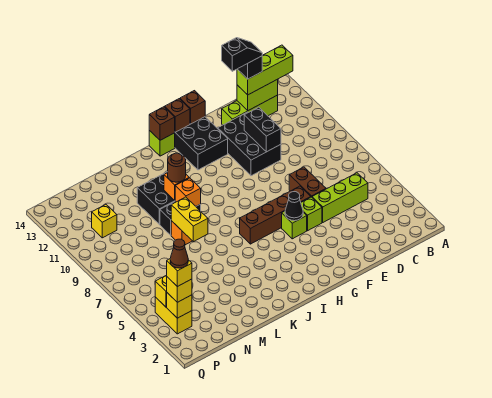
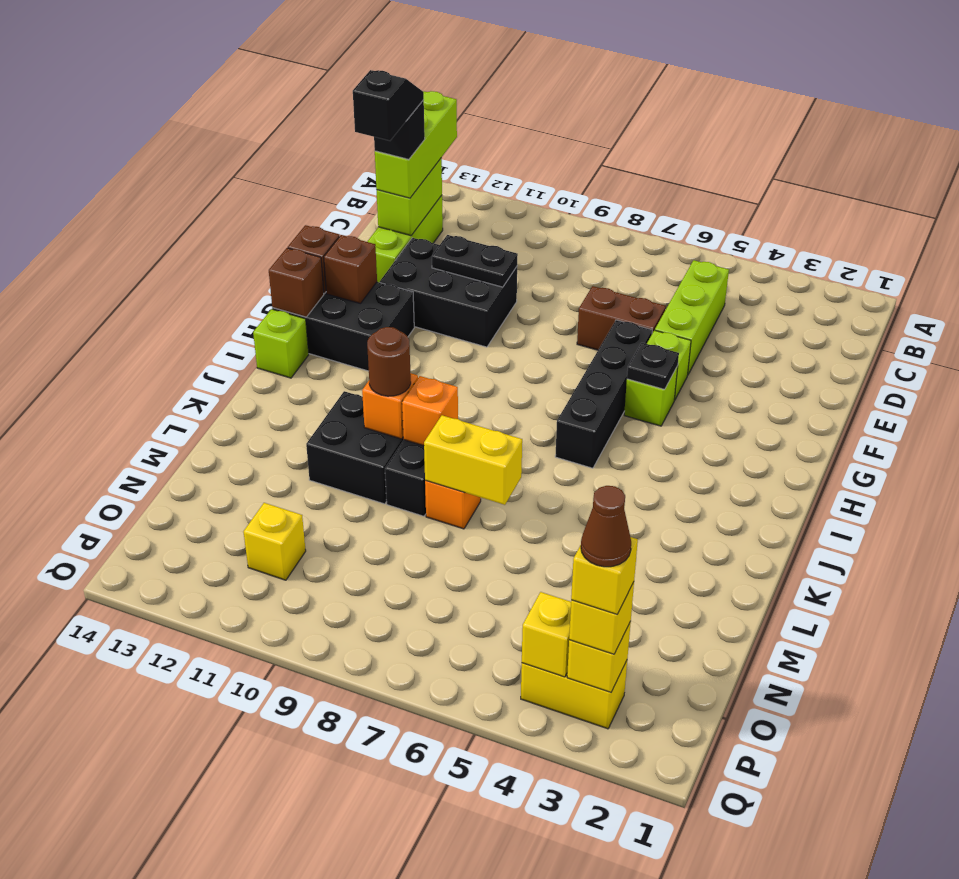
black 1x2 brick [244,107,281,152] -> black 1x2 plate [432,235,518,287]
brown 1x4 brick [240,186,310,244] -> black 1x4 brick [555,320,652,468]
black 1x1 cone [285,192,303,221] -> black 1x1 plate [627,343,679,389]
brown 1x1 brick [149,107,175,140] -> brown 1x1 brick moved to [324,235,377,304]

